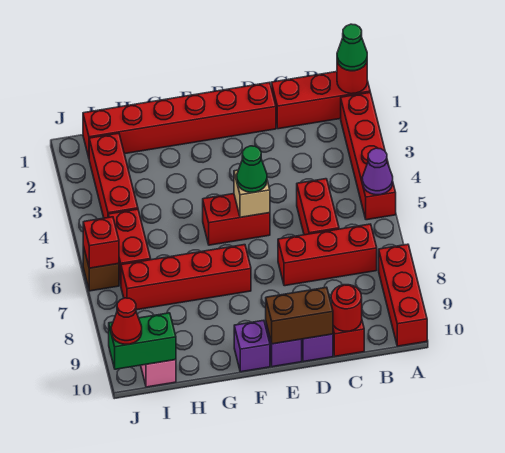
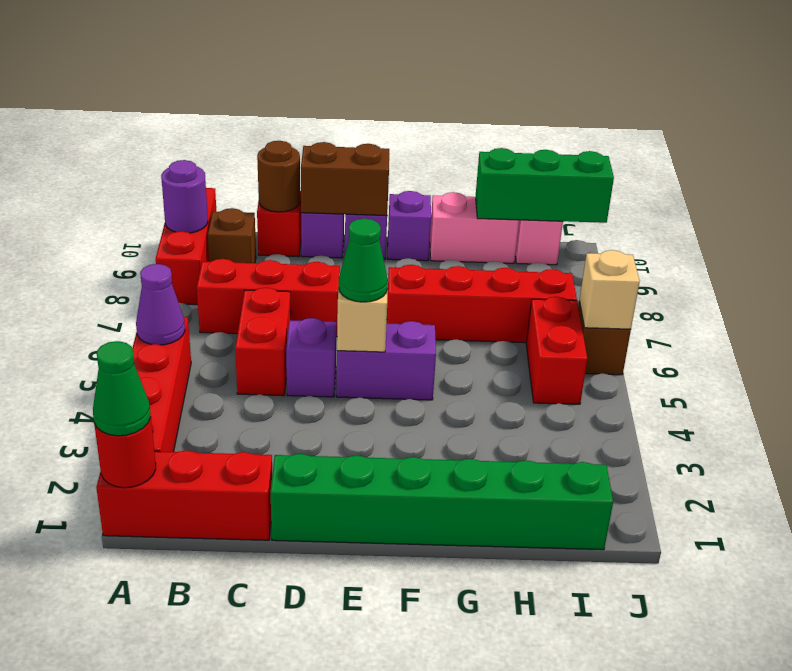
none -> purple 1x1 round brick [161,160,208,233]
none -> brown 1x1 brick [208,208,256,263]
red 1x1 round brick [331,285,362,331] -> brown 1x1 round brick [257,141,300,212]
red 1x6 brick [83,82,276,157] -> green 1x6 brick [271,454,613,550]
none -> purple 1x1 brick [286,318,336,397]
red 1x2 brick [203,194,270,245] -> purple 1x2 brick [336,321,436,400]
none -> pink 1x2 brick [430,192,519,263]
red 1x3 brick [89,133,138,218] -> none
green 1x2 brick [109,313,176,369] -> green 1x3 brick [476,148,614,223]
red 1x1 brick [83,217,119,268] -> tan 1x1 brick [579,250,640,329]
red 1x1 cone [111,298,142,344] -> none

